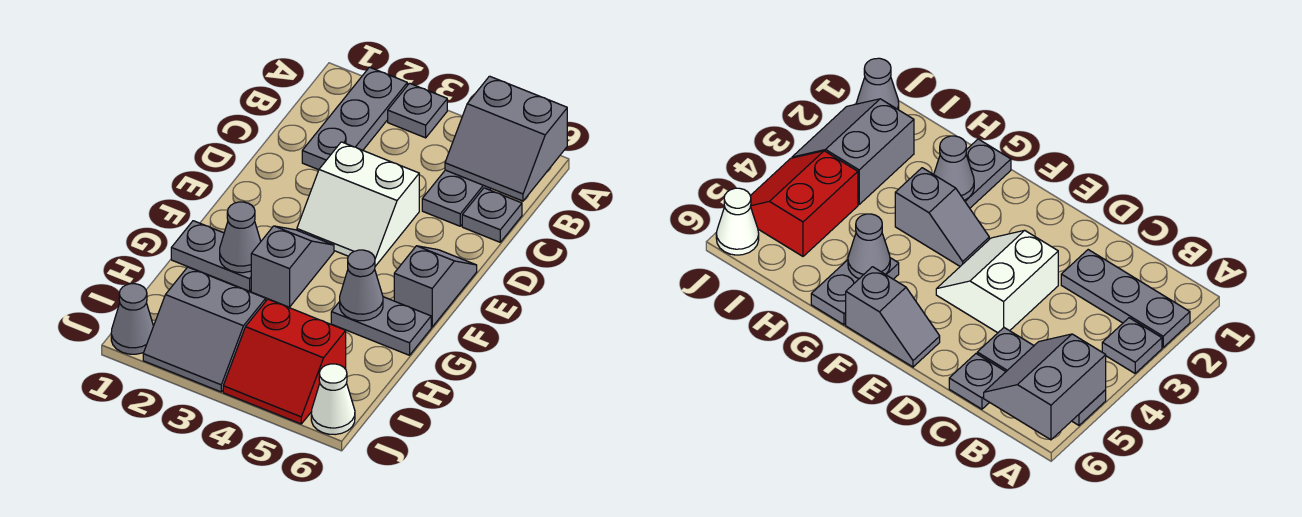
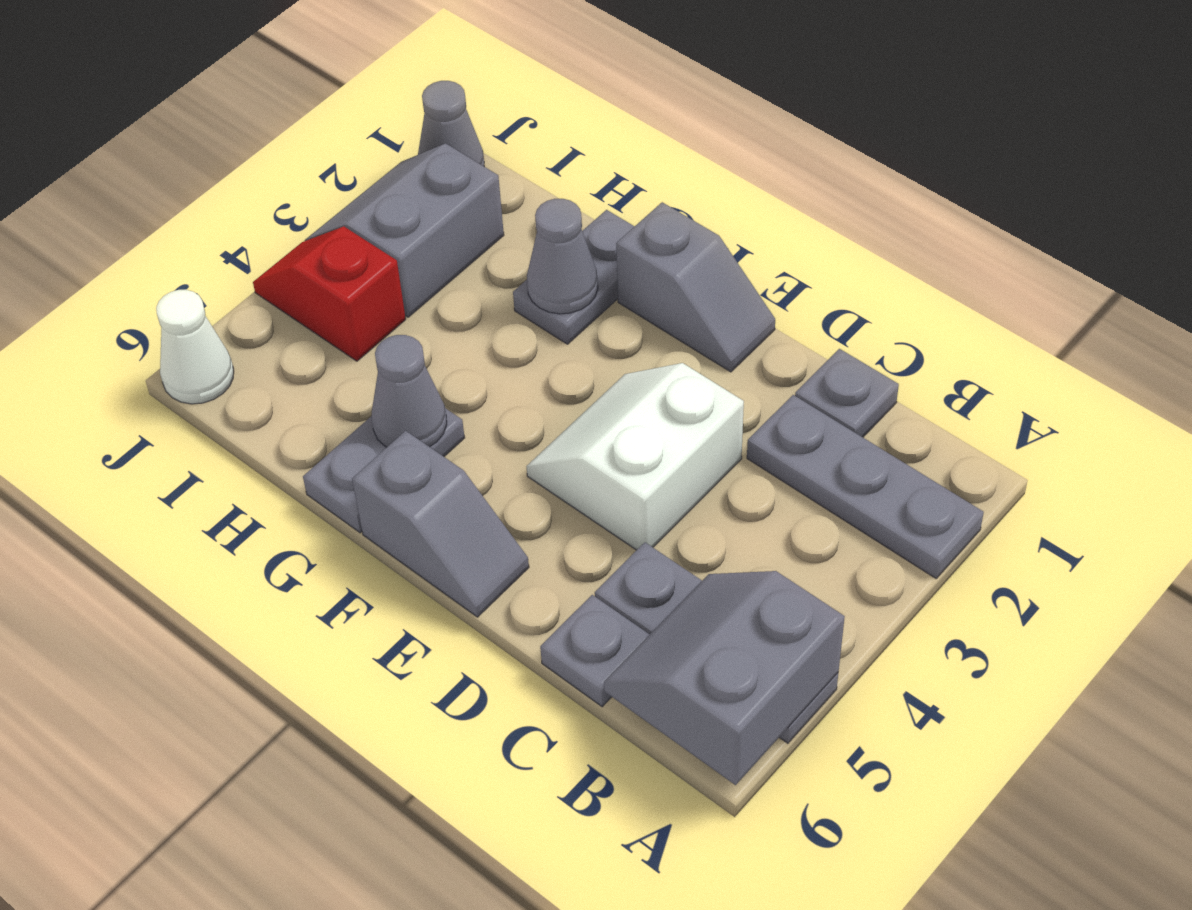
grey 1x1 plate [388,83,447,138] -> grey 1x1 plate moved to [795,349,899,437]
grey 1x2 slope [251,226,334,307] -> grey 1x2 slope moved to [616,202,775,372]
red 2x2 slope [223,299,346,424] -> red 1x2 slope [253,227,406,361]

